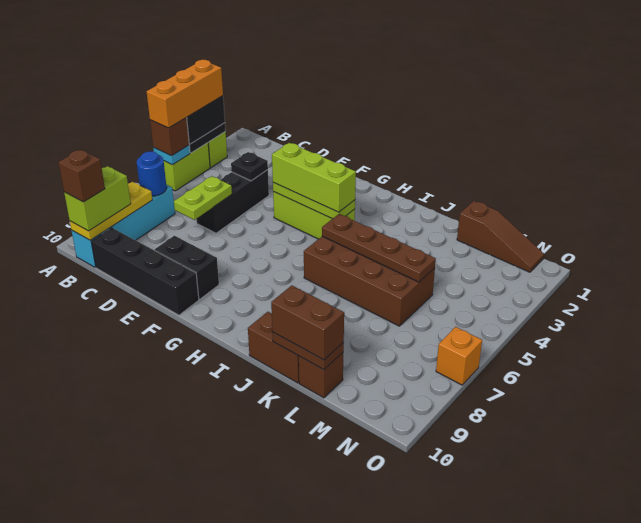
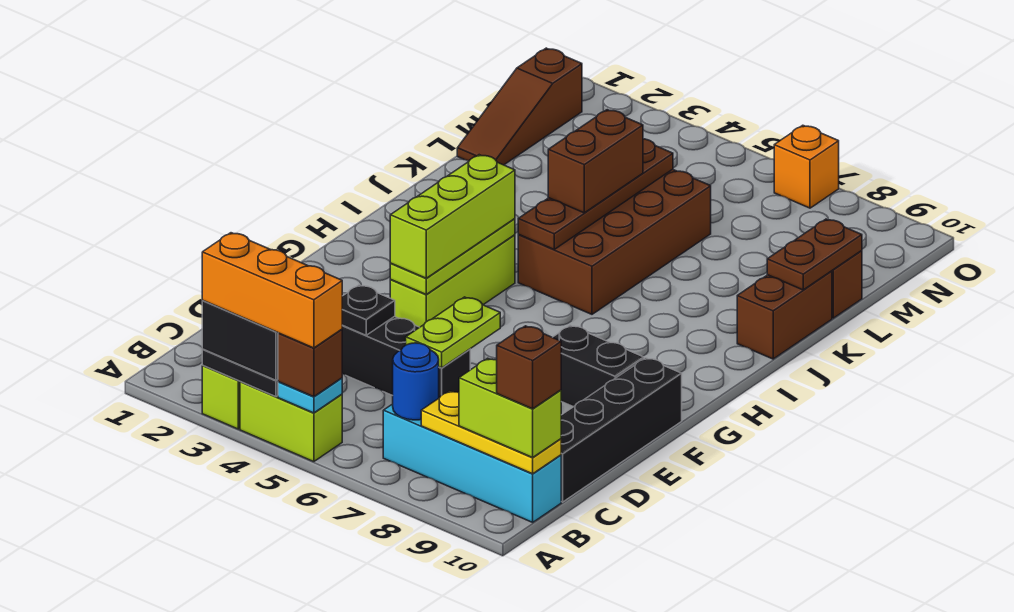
lime 1x2 plate [174,176,232,220] -> lime 1x2 plate turned to [406,297,500,368]
black 1x2 brick [155,236,219,299] -> black 1x2 brick turned to [553,325,644,407]
brown 1x2 brick [271,285,344,360] -> brown 1x2 brick moved to [548,110,643,213]
brown 1x3 slope [457,201,544,272] -> brown 1x3 slope turned to [457,48,582,165]

